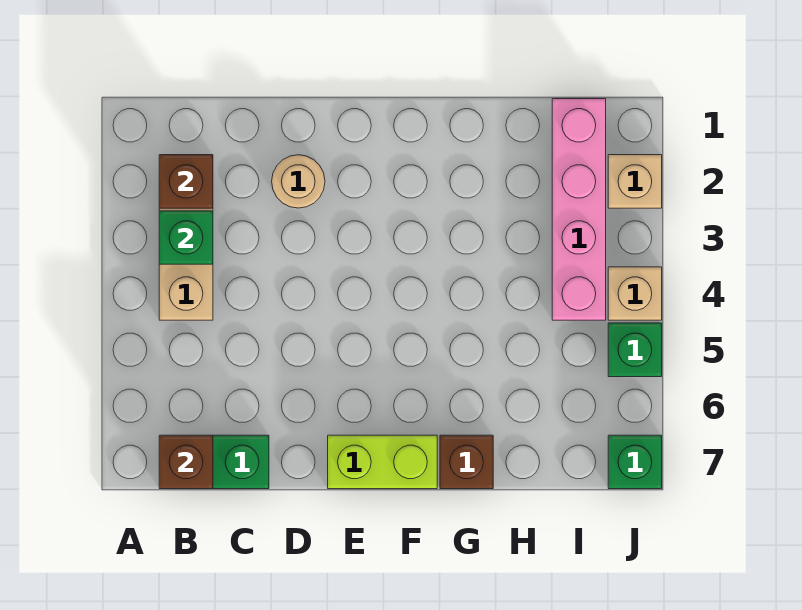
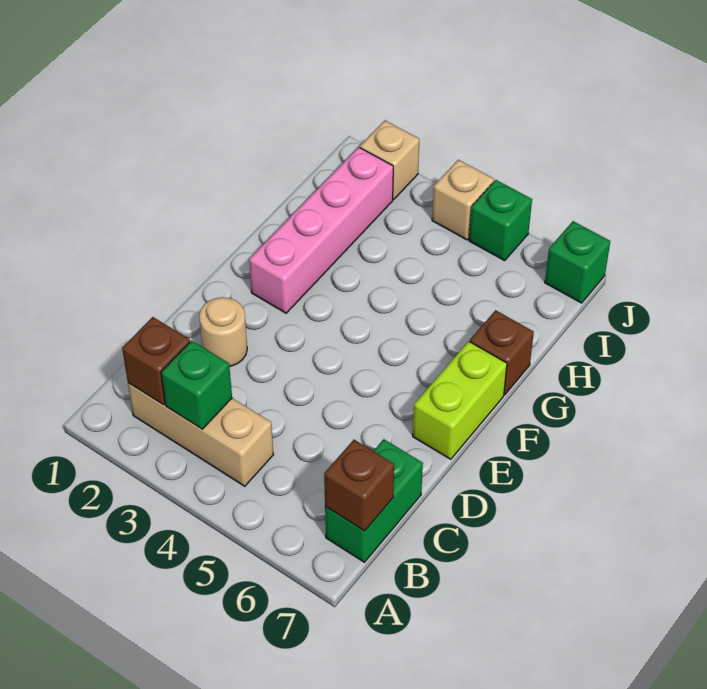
pink 1x4 brick [552,99,606,320] -> pink 1x4 brick turned to [249,147,393,313]

